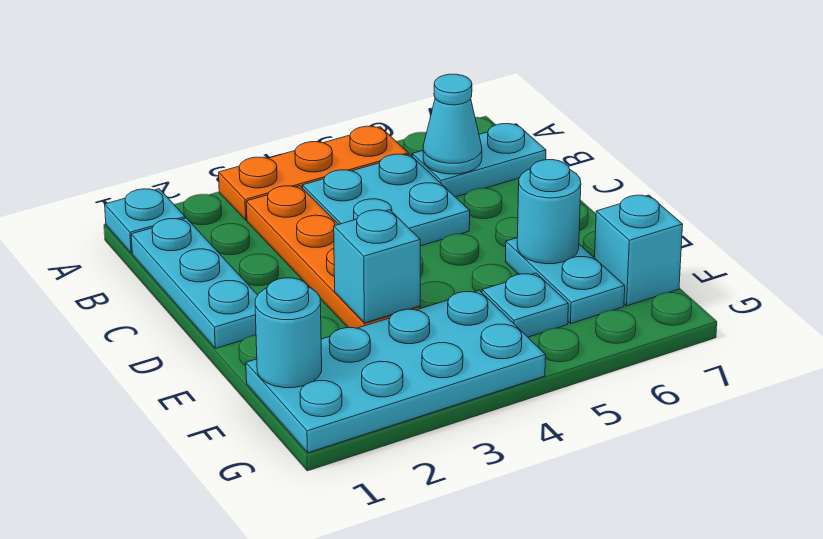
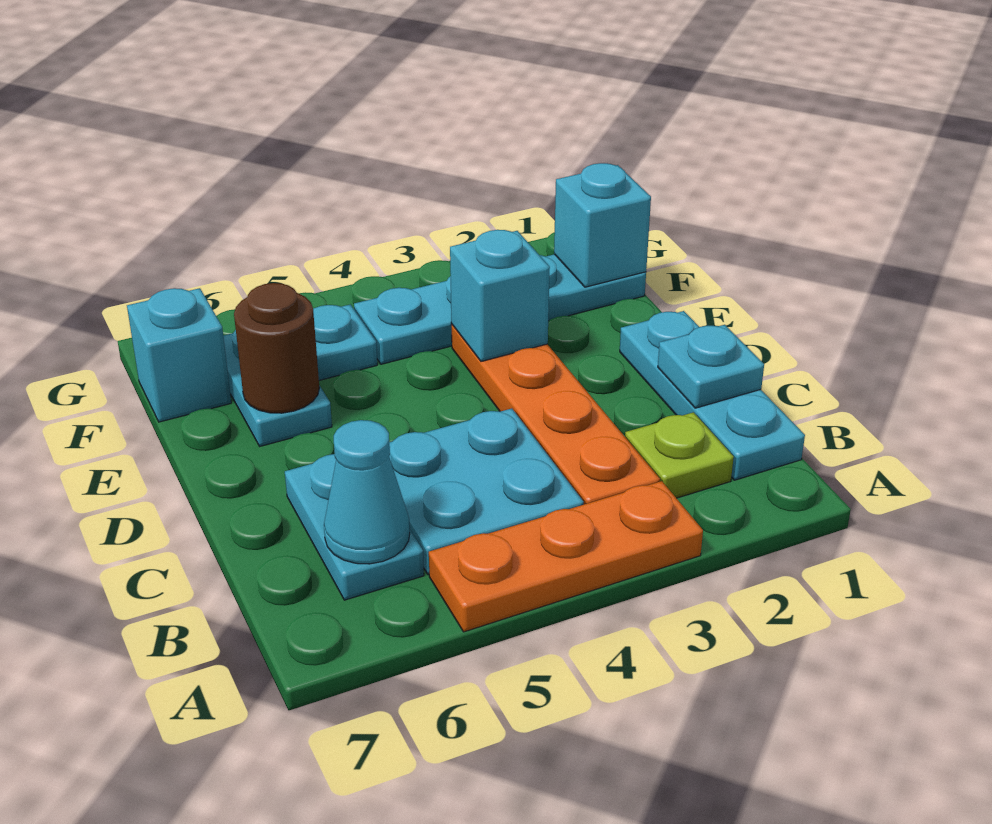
cyan 1x1 plate [105,189,185,253] -> cyan 1x1 plate moved to [658,325,764,408]
none -> lime 1x1 plate [625,412,734,498]
cyan 1x2 plate [412,124,546,197] -> cyan 1x2 plate turned to [285,454,424,600]
cyan 1x1 round brick [517,160,581,264] -> brown 1x1 round brick [234,283,319,413]
cyan 2x4 plate [246,290,546,453] -> cyan 1x4 plate [354,254,646,364]
cyan 1x1 round brick [255,278,322,388] -> cyan 1x1 brick [554,163,651,287]

